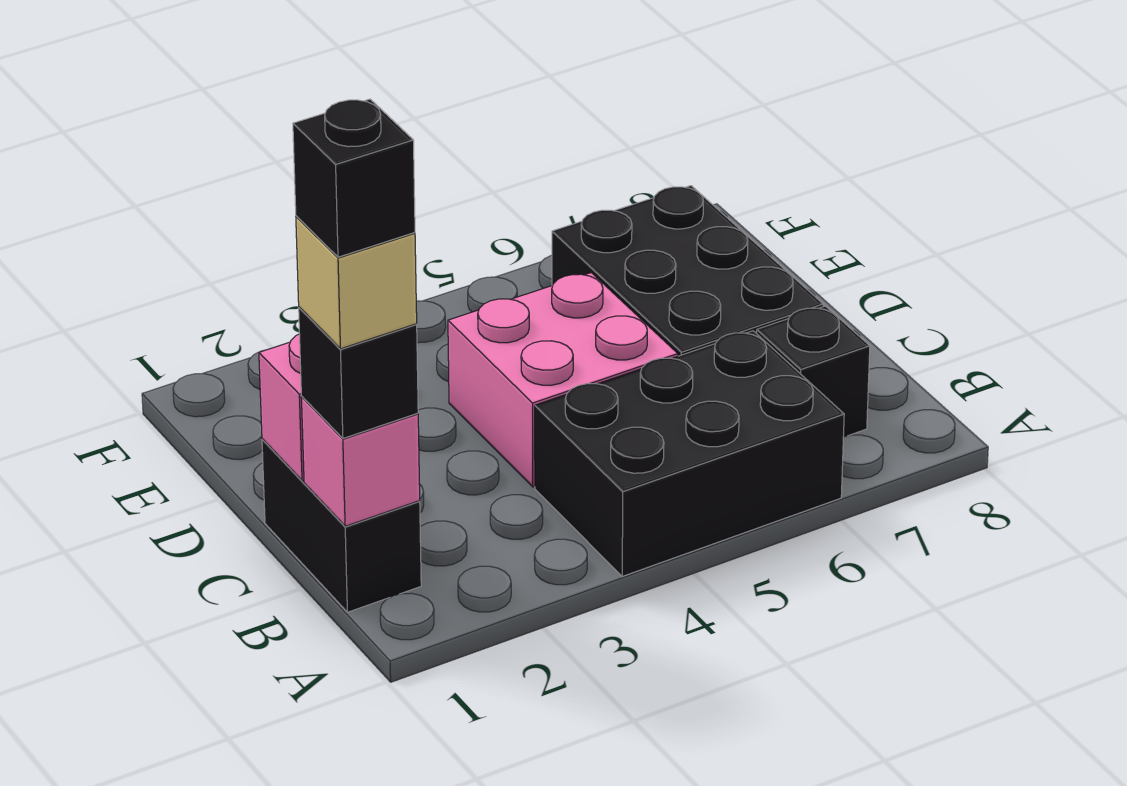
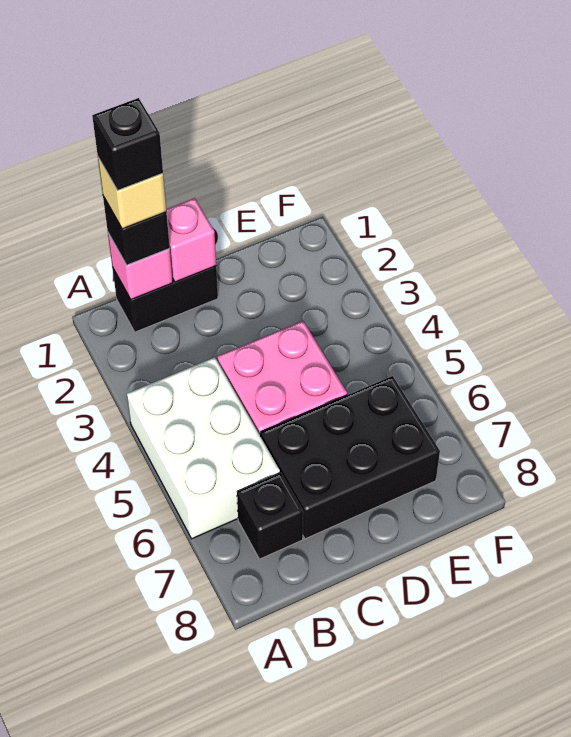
black 2x3 brick [535,331,844,576] -> white 2x3 brick [127,357,280,539]

